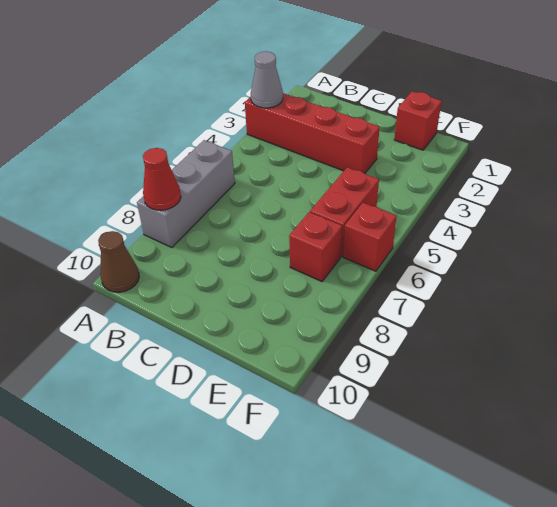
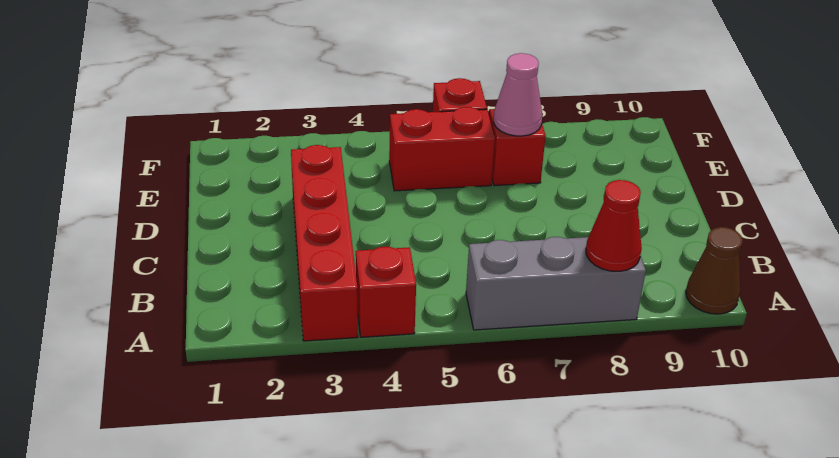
grey 1x1 cone [251,51,283,108] -> none
red 1x1 brick [394,91,442,150] -> red 1x1 brick moved to [356,247,416,337]
none -> pink 1x1 cone [494,53,542,136]

